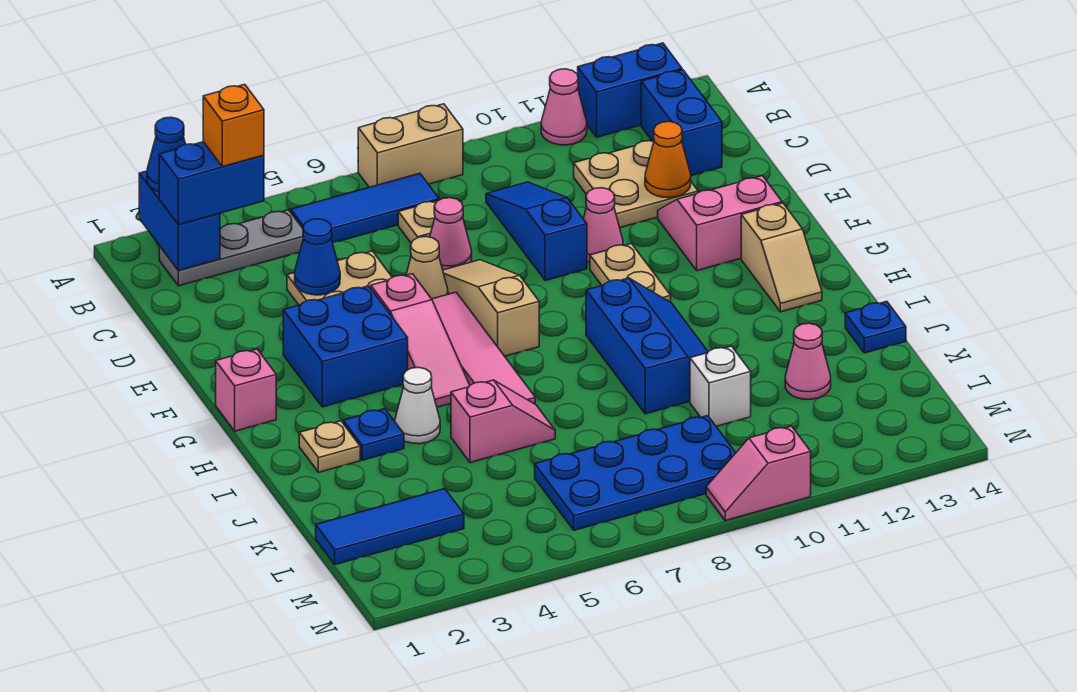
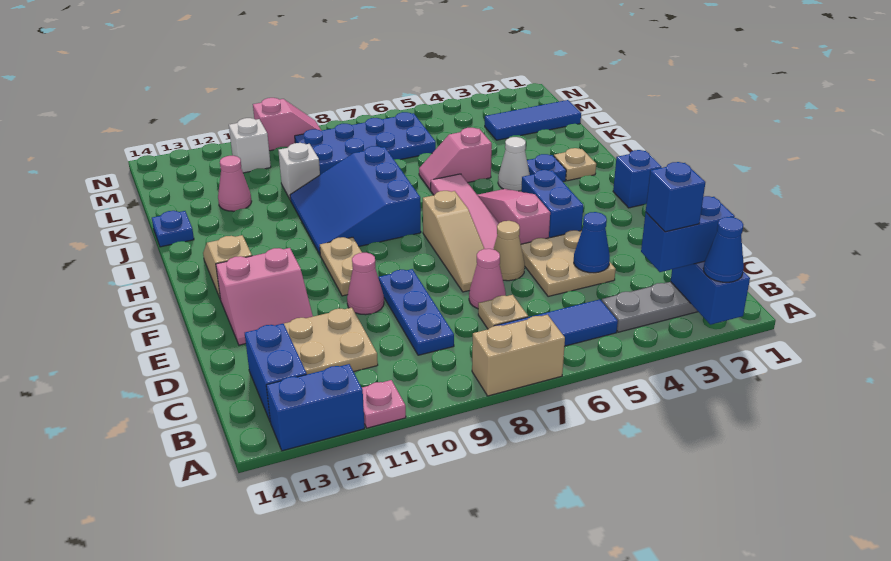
pink 1x1 cone [541,69,587,145] -> pink 1x1 plate [362,380,406,428]
orange 1x1 brick [203,84,264,167] -> blue 1x1 brick [646,162,705,232]
blue 1x3 slope [486,182,587,281] -> blue 1x3 plate [378,269,454,355]
orange 1x1 cone [645,122,691,198] -> none
blue 2x2 brick [283,286,408,407] -> blue 1x2 brick [521,170,583,238]
pink 1x1 brick [216,349,276,431] -> blue 1x1 brick [613,150,662,208]
blue 2x3 slope [586,278,708,414] -> blue 3x3 slope [290,146,421,254]
none -> white 1x1 brick [229,118,271,173]

